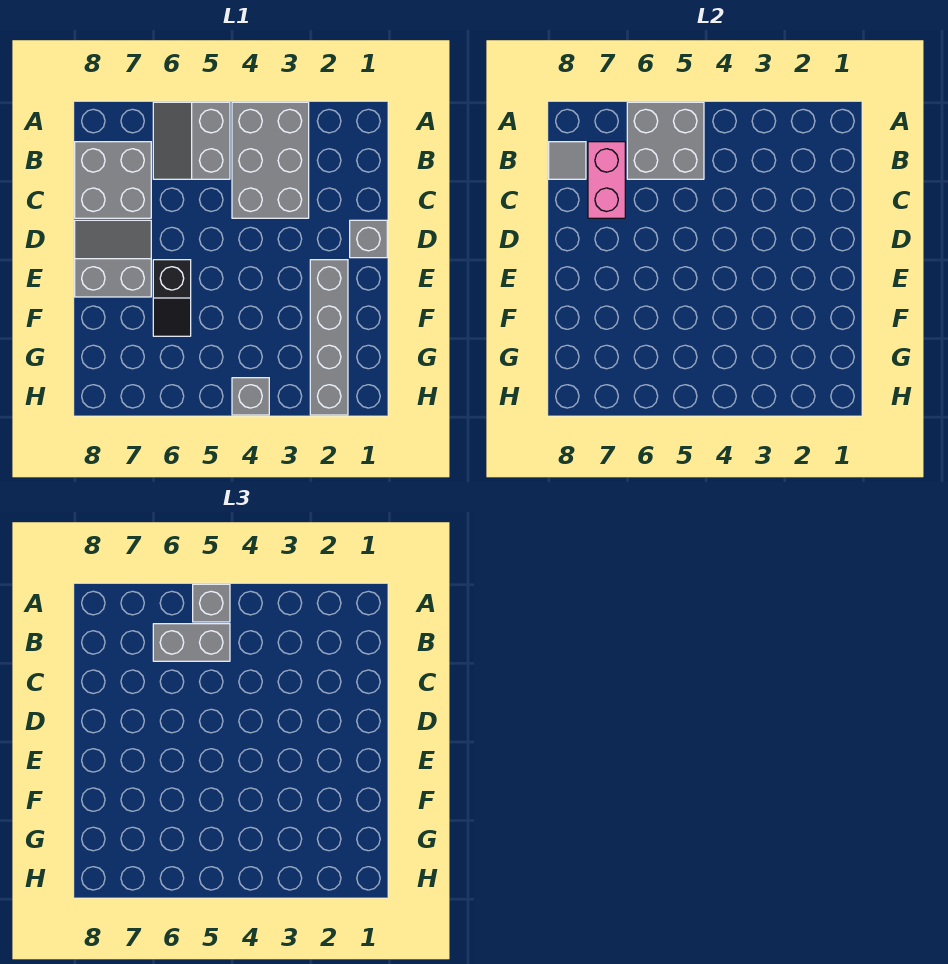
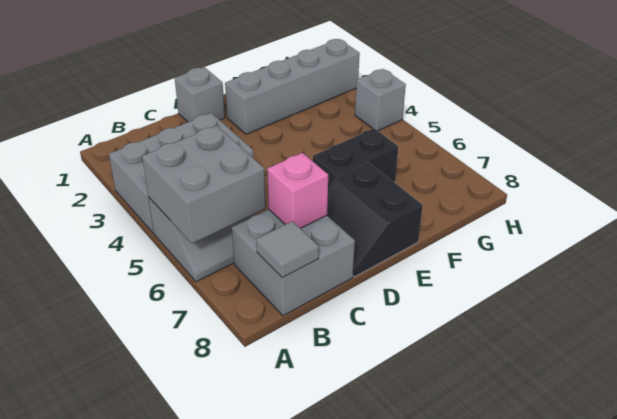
grey 1x1 brick [193,584,230,622] -> none
grey 1x2 brick [153,624,230,661] -> none
pink 1x2 brick [588,142,625,218] -> pink 1x1 brick [267,153,328,228]
grey 2x2 slope [75,220,151,297] -> black 2x2 slope [327,162,423,277]
black 1x2 slope [153,260,191,336] -> black 1x2 brick [313,128,398,189]

